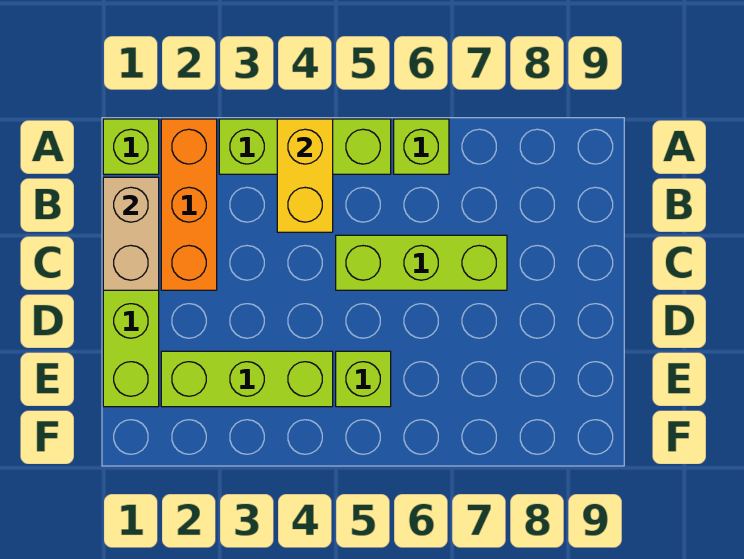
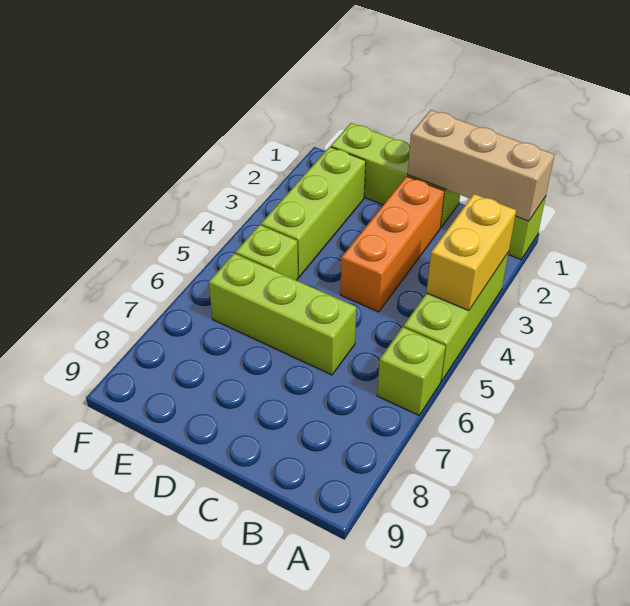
orange 1x3 brick [161,119,217,290] -> orange 1x3 brick turned to [340,176,445,312]
yellow 1x2 brick [277,119,333,232] -> yellow 1x2 brick turned to [427,194,516,311]
tan 1x2 brick [103,177,159,290] -> tan 1x3 brick [408,110,555,221]
lime 1x3 brick [336,235,507,290] -> lime 1x3 brick turned to [209,253,356,375]

